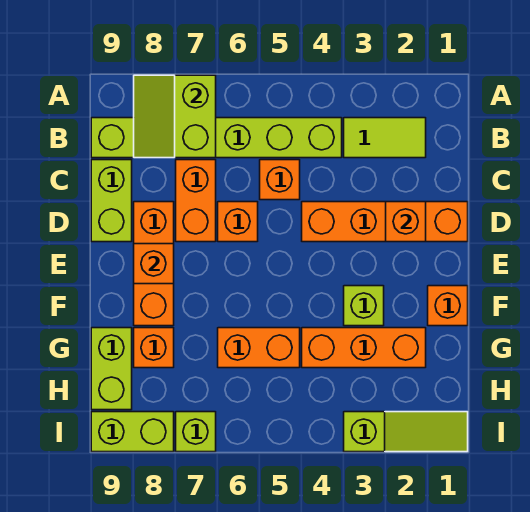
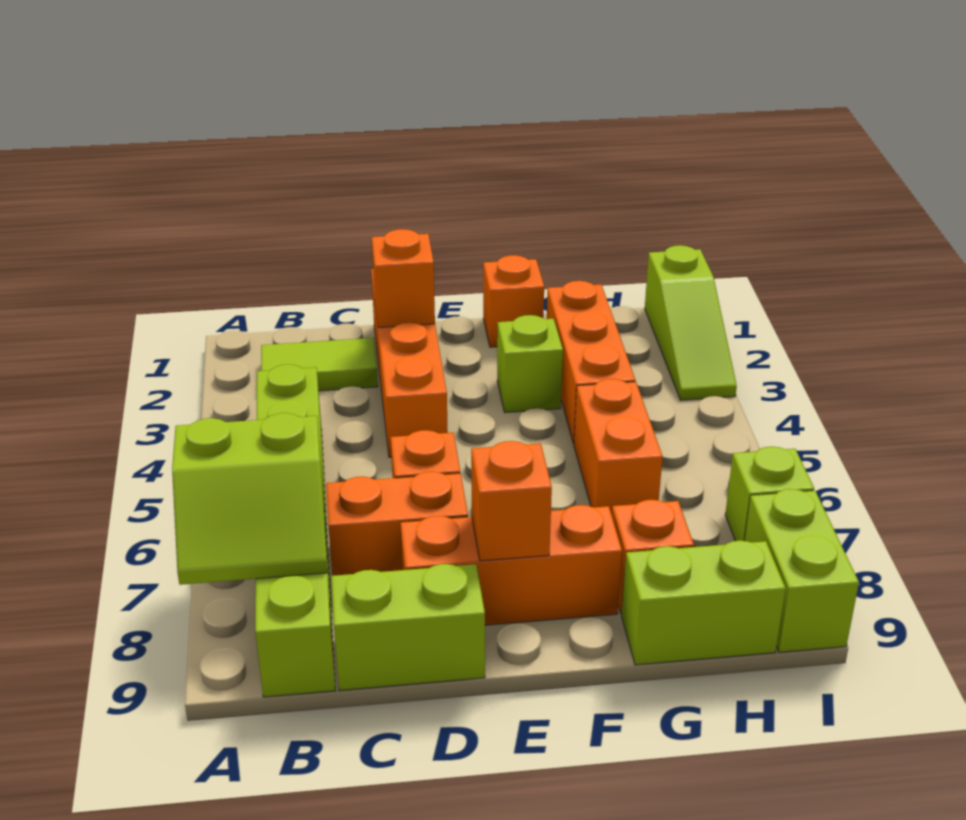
lime 1x2 tile [344,118,426,158] -> lime 1x2 tile turned to [261,338,378,391]
orange 1x1 brick [260,160,300,200] -> none
lime 1x3 slope [344,412,468,452] -> lime 1x3 slope turned to [645,245,737,400]

